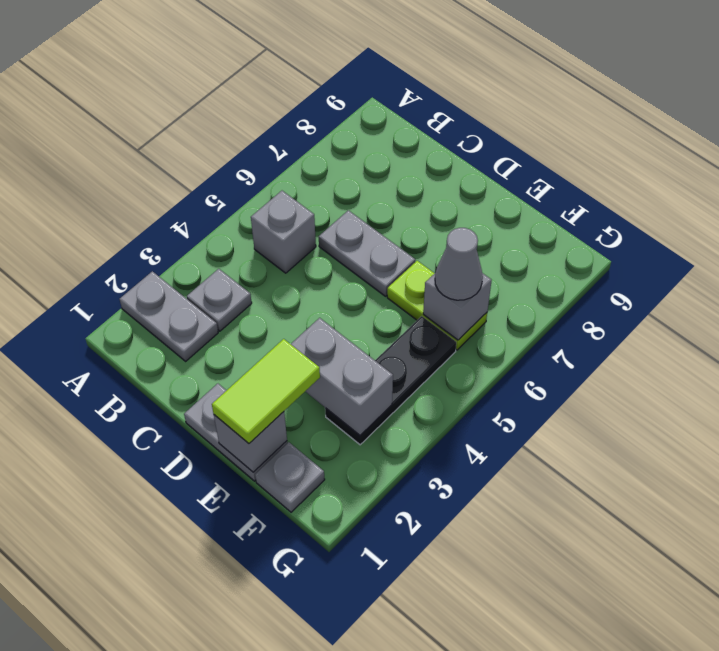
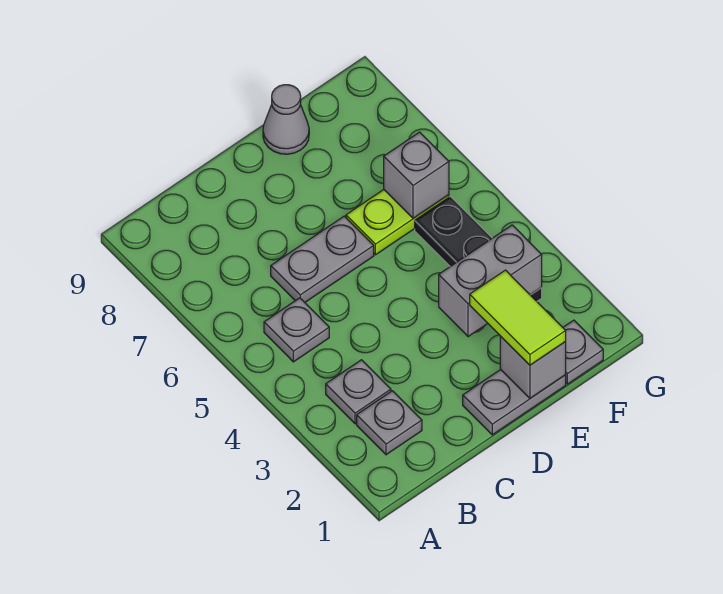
grey 1x2 plate [120,271,218,361] -> grey 1x1 plate [357,391,422,455]
grey 1x1 brick [251,191,316,273] -> grey 1x1 plate [264,298,329,362]
grey 1x1 cone [435,228,483,300] -> grey 1x1 cone moved to [263,85,309,154]

